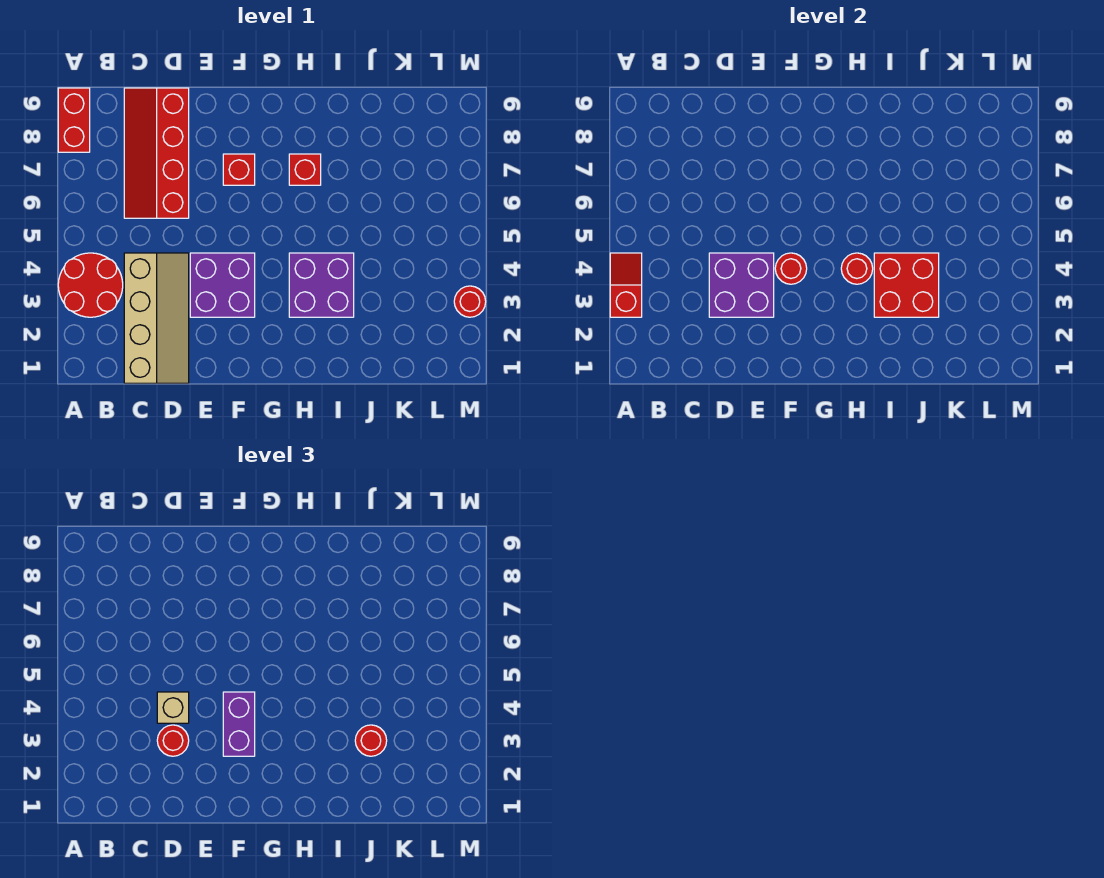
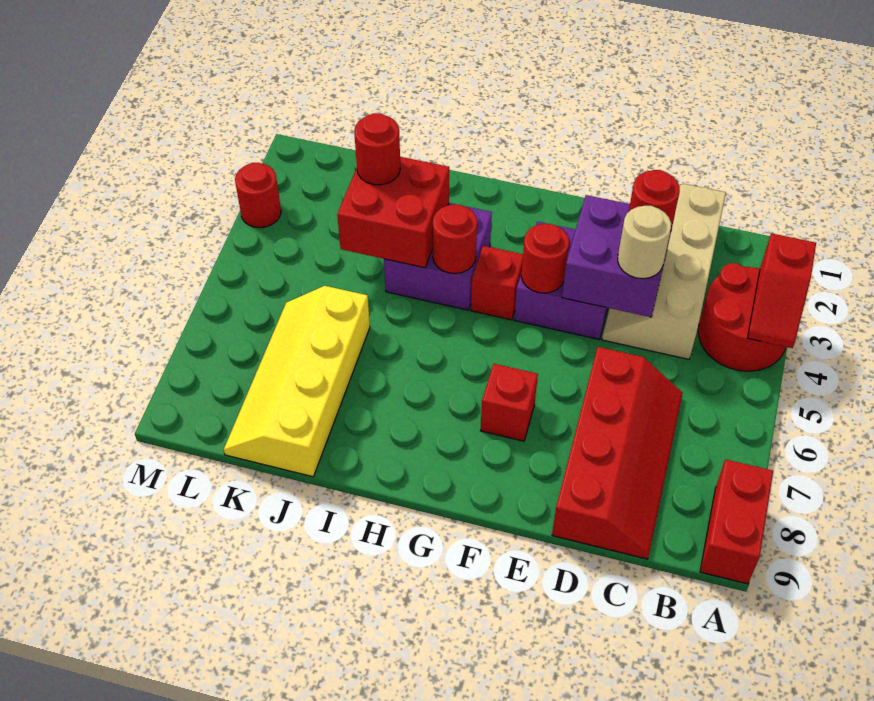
tan 1x1 brick [157,692,189,723] -> tan 1x1 round brick [618,206,671,279]
purple 1x2 brick [223,692,255,756] -> none
red 1x1 brick [289,154,321,185] -> red 1x1 brick moved to [471,246,523,320]
none -> yellow 2x4 slope [224,286,370,477]

